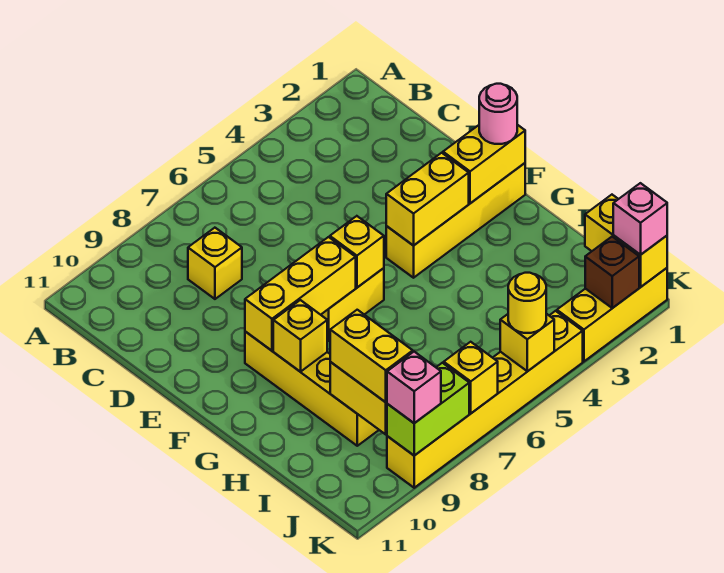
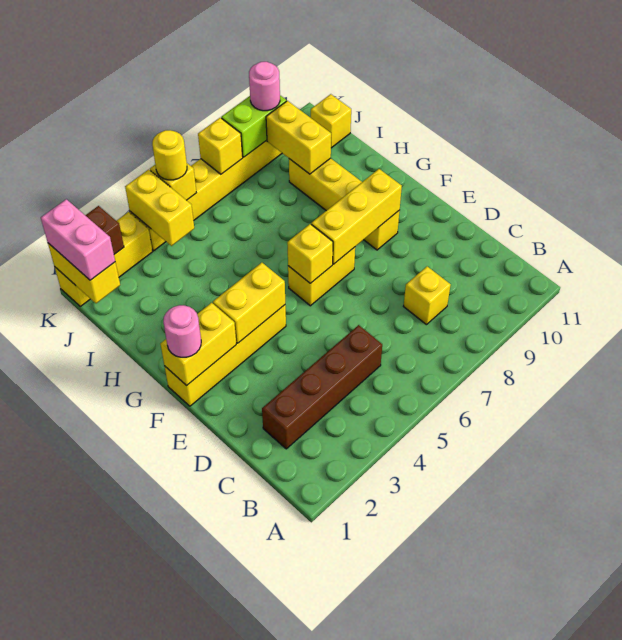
none -> brown 1x4 brick [262,325,382,449]
yellow 1x1 brick [273,300,327,372] -> yellow 1x1 brick moved to [311,94,351,148]
yellow 1x2 brick [330,310,413,402] -> yellow 1x2 brick moved to [125,169,194,246]
pink 1x1 brick [613,183,667,255] -> pink 1x2 brick [41,199,115,280]
pink 1x1 brick [387,352,441,423] -> pink 1x1 round brick [249,62,280,111]

